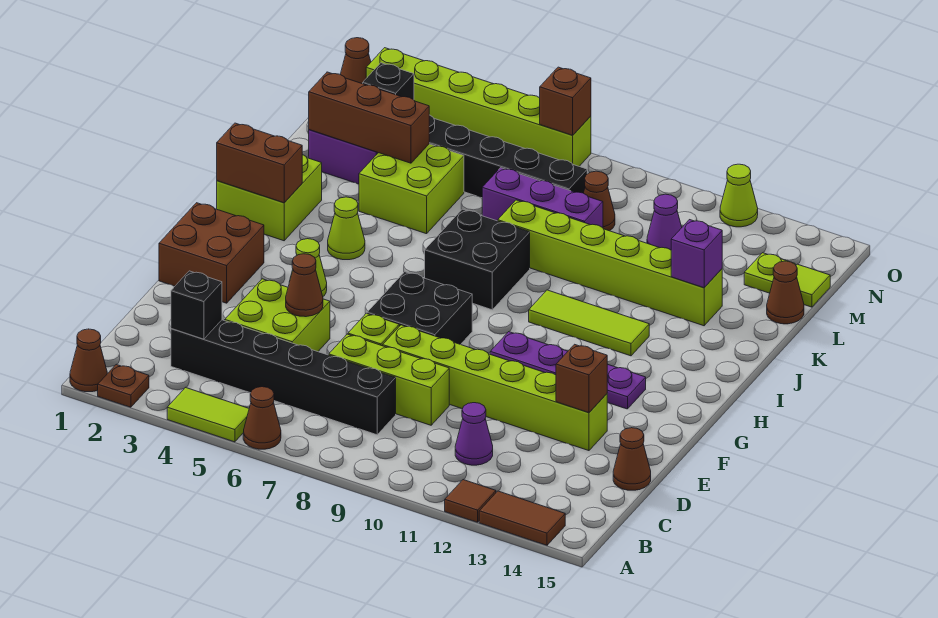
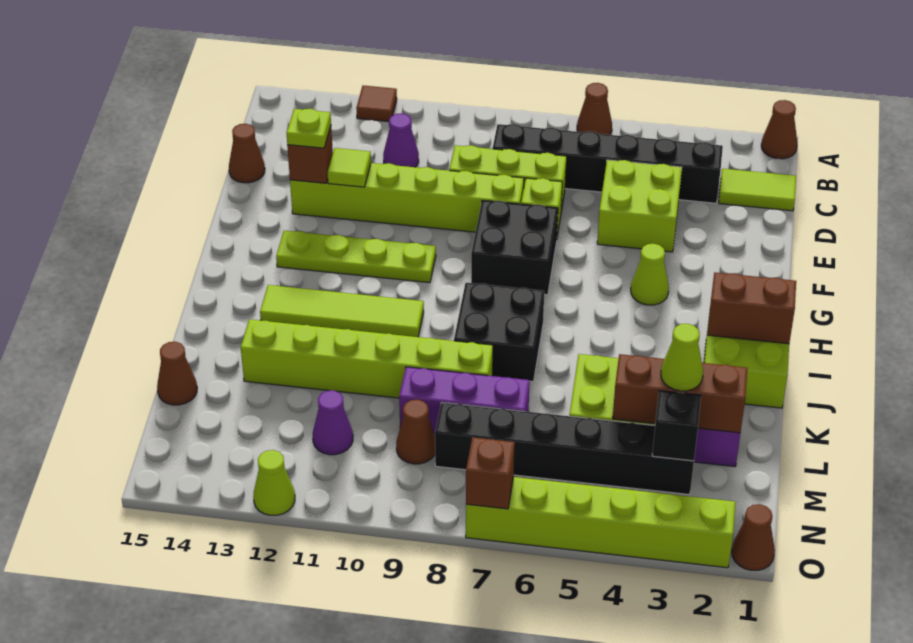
brown 1x1 plate [98,364,149,407] -> none
lime 1x2 tile [167,387,249,442] -> lime 1x2 tile moved to [719,169,796,211]
brown 1x2 tile [479,491,565,545] -> none
black 1x1 brick [171,271,222,339] -> none
brown 1x1 cone [286,254,323,317] -> none
brown 2x2 brick [159,203,264,303] -> none
purple 1x4 plate [490,332,646,409] -> lime 1x4 plate [276,231,436,283]
lime 1x1 cone [328,197,365,260] -> lime 1x1 cone moved to [661,324,703,391]
lime 1x3 tile [529,290,649,356] -> lime 1x4 tile [260,285,424,337]
purple 1x1 brick [671,220,722,288] -> none
lime 1x1 plate [744,253,795,293] -> lime 1x1 plate moved to [286,109,331,148]
lime 1x1 tile [796,264,830,307] -> lime 1x1 tile moved to [328,148,371,187]

